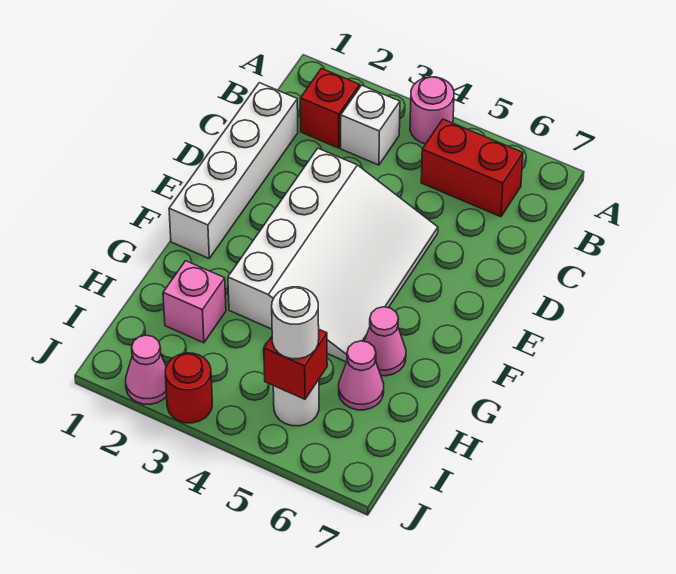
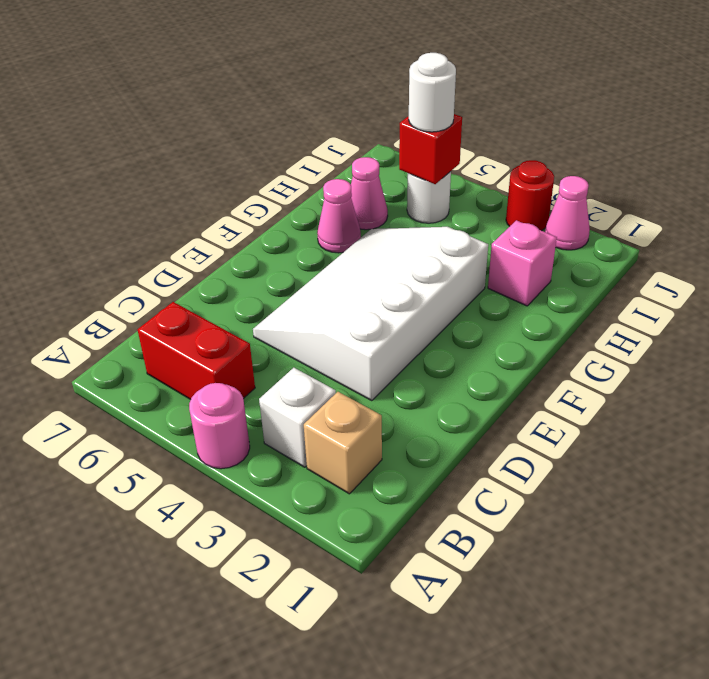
red 1x1 brick [300,68,360,148] -> tan 1x1 brick [304,392,382,494]
white 1x4 brick [169,83,298,258] -> none

